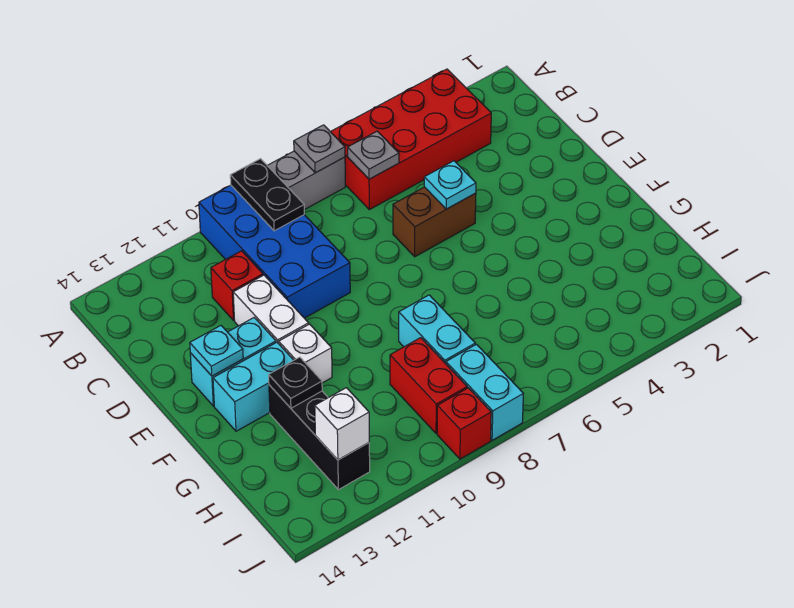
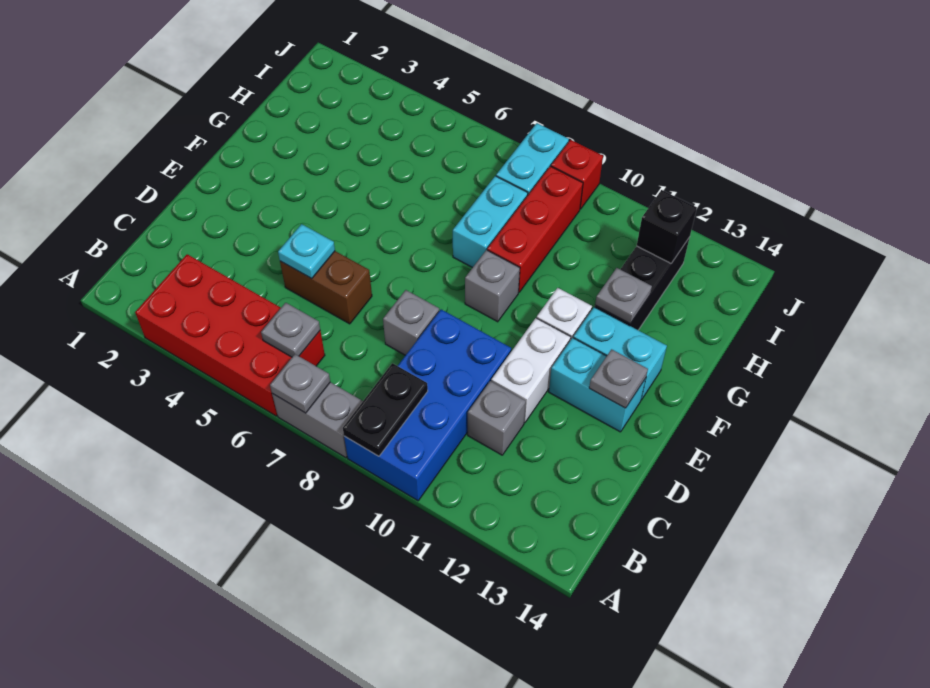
red 1x1 brick [211,251,263,320] -> grey 1x1 brick [468,381,526,455]
none -> grey 1x1 brick [383,290,439,355]
cyan 1x1 plate [190,326,243,376] -> grey 1x1 plate [589,349,648,408]
none -> grey 1x1 brick [465,250,520,322]
black 1x1 plate [269,357,322,408] -> grey 1x1 plate [595,268,652,324]
red 1x2 brick [390,338,467,433] -> red 1x3 brick [487,166,583,292]
white 1x1 brick [315,388,369,460] -> black 1x1 brick [637,190,697,263]

